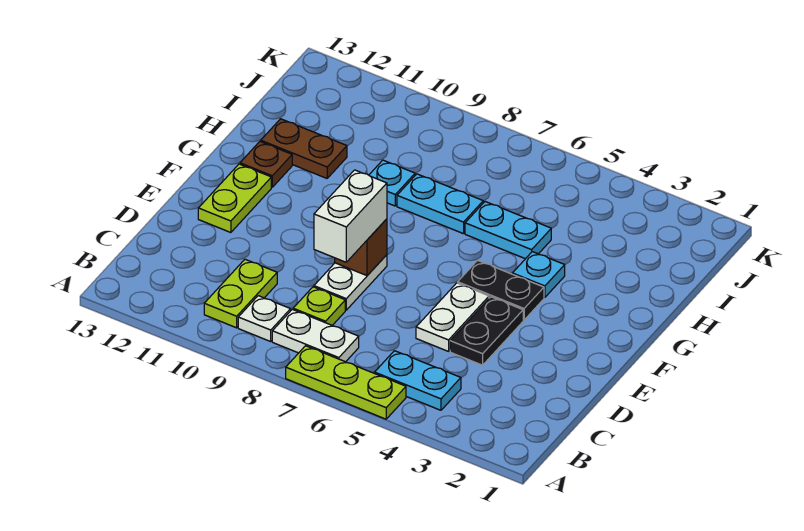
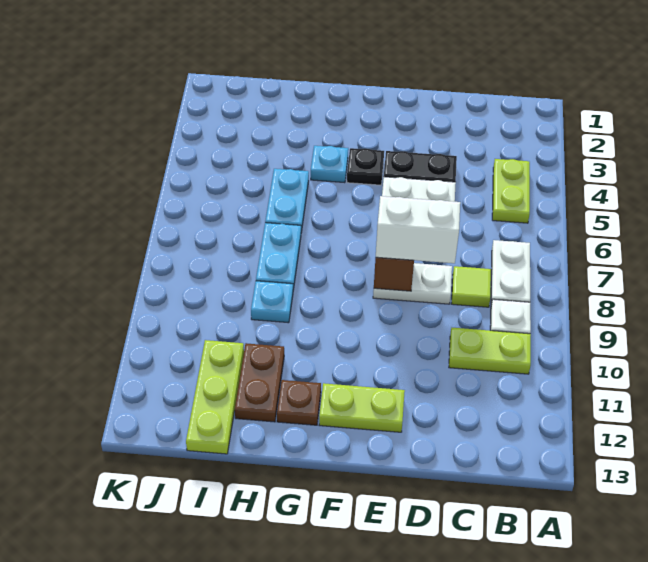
lime 1x3 plate [286,346,406,419] -> lime 1x3 plate moved to [186,340,244,454]
cyan 1x2 plate [375,351,461,410] -> lime 1x2 plate [492,159,530,223]
lime 1x1 plate [293,287,345,325] -> lime 1x1 tile [451,266,491,307]
black 1x2 plate [458,260,544,320] -> black 1x1 plate [347,148,384,185]

